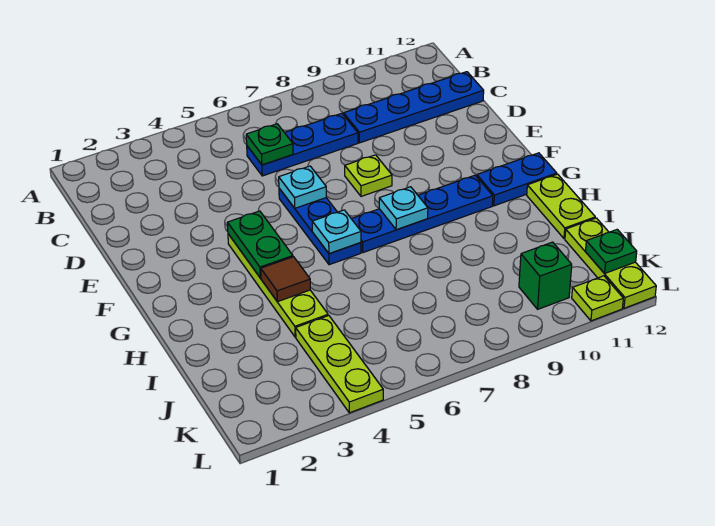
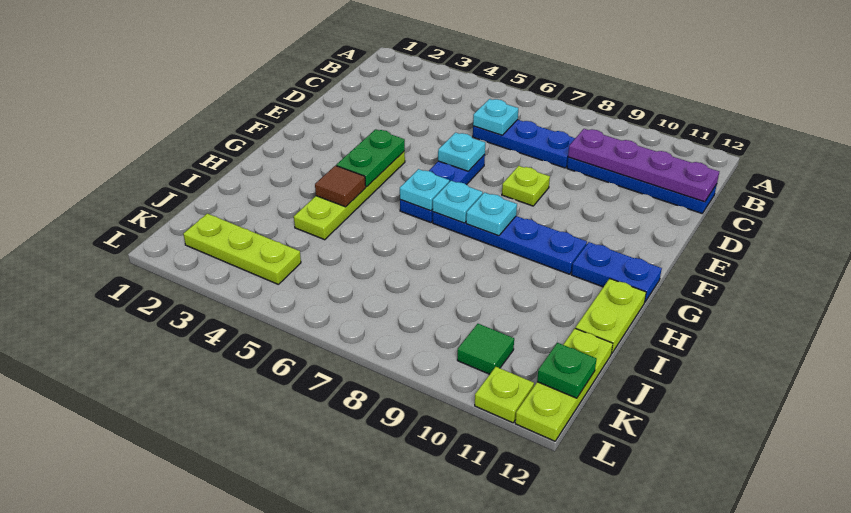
green 1x1 plate [246,124,293,165] -> cyan 1x1 plate [473,99,518,135]
none -> purple 1x4 plate [568,129,719,202]
none -> cyan 1x1 plate [432,181,483,223]
lime 1x3 plate [296,316,383,413] -> lime 1x3 plate turned to [183,214,301,284]
green 1x1 brick [519,242,572,309] -> green 1x1 tile [457,324,514,374]

